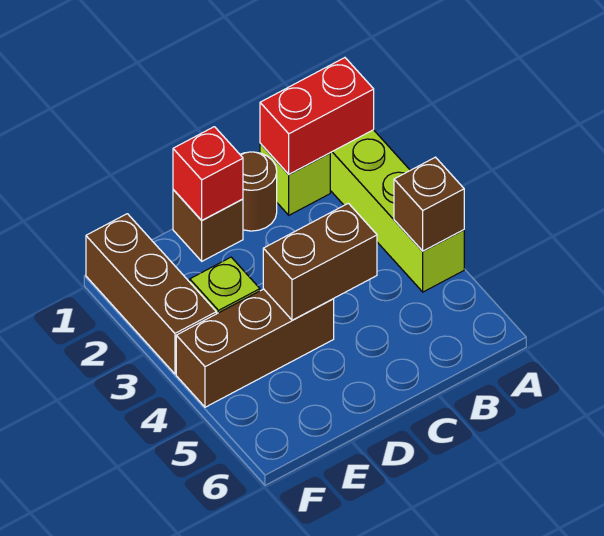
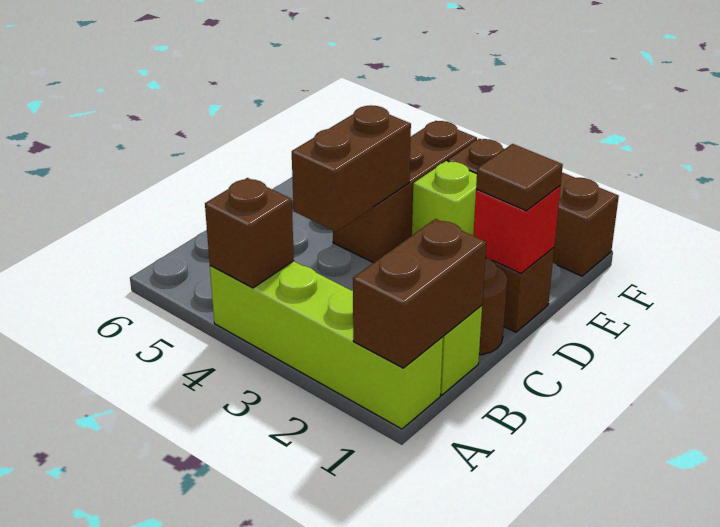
red 1x2 brick [260,58,374,174] -> brown 1x2 brick [353,219,486,368]
none -> brown 1x1 tile [476,144,563,211]

